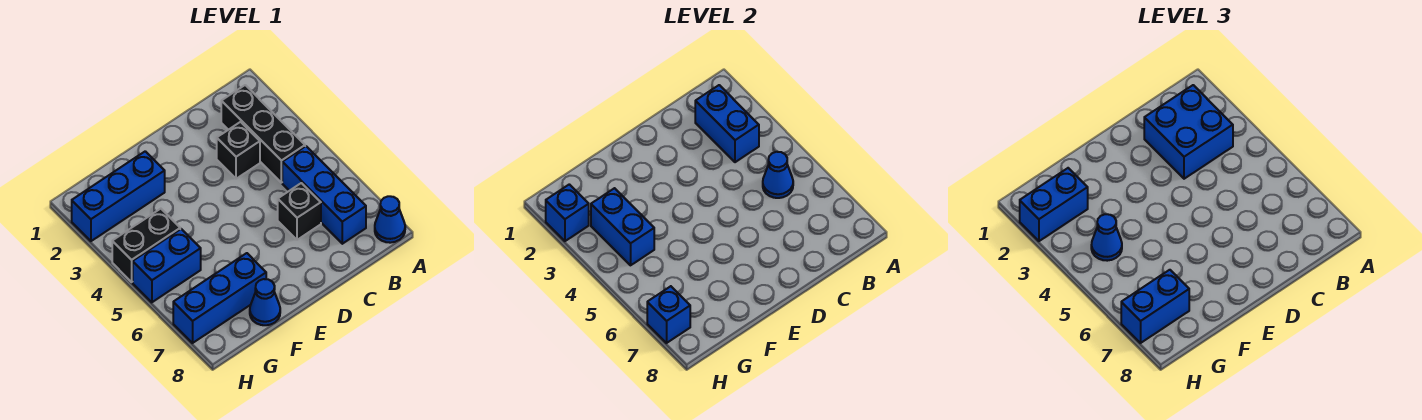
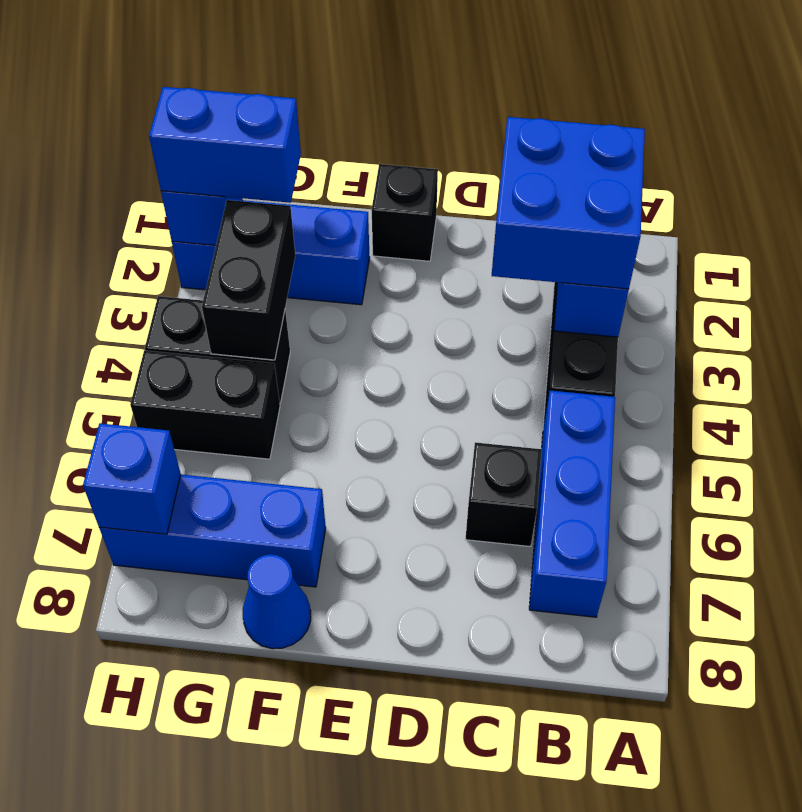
blue 1x1 cone [375,196,405,243] -> none
blue 1x1 cone [763,152,793,198] -> none
black 1x1 brick [217,122,260,179] -> black 1x1 brick moved to [372,164,438,261]
blue 1x2 brick [591,188,654,265] -> black 1x2 brick [202,200,295,360]
blue 1x1 cone [1091,214,1122,261] -> none
blue 1x2 brick [133,229,201,302] -> black 1x2 brick [130,350,280,459]
blue 1x2 brick [1121,270,1189,343] -> none

